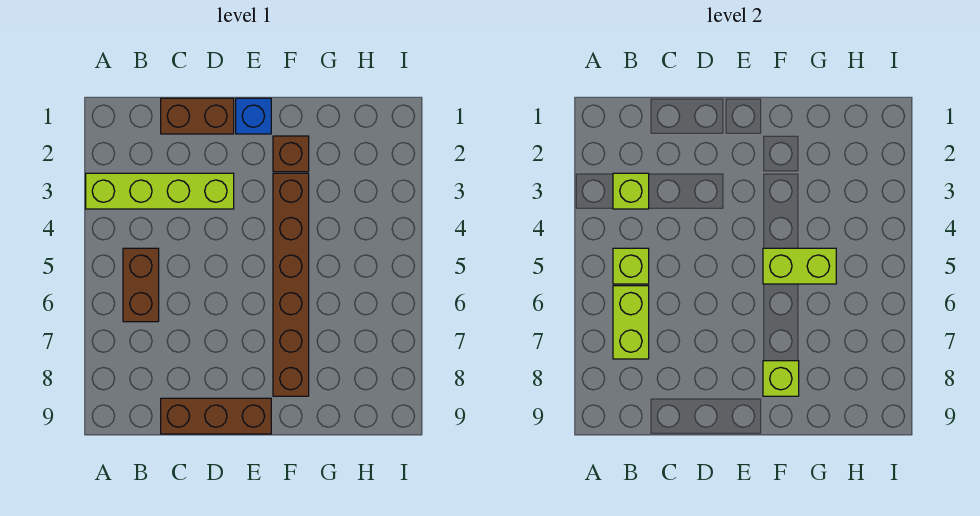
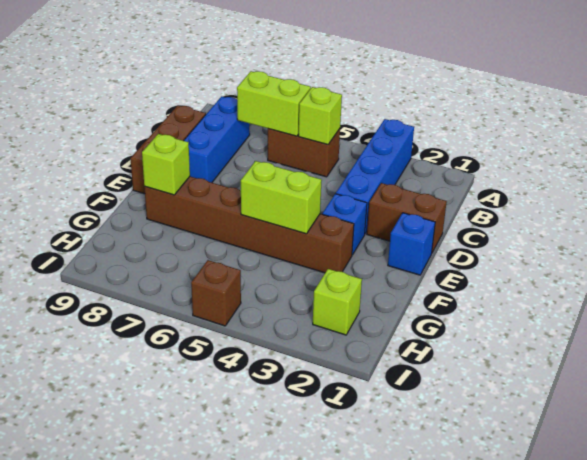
lime 1x4 brick [86,173,234,209] -> blue 1x4 brick [336,119,414,233]
lime 1x1 brick [613,173,649,209] -> lime 1x1 brick moved to [313,269,362,335]
none -> blue 1x3 brick [184,97,250,183]
brown 1x2 brick [161,98,234,134] -> brown 1x2 brick turned to [367,183,447,253]
none -> blue 1x1 brick [322,194,367,255]
brown 1x1 brick [273,136,309,172] -> brown 1x1 brick moved to [191,260,241,326]
lime 1x2 brick [763,248,836,284] -> lime 1x2 brick turned to [241,161,322,234]

